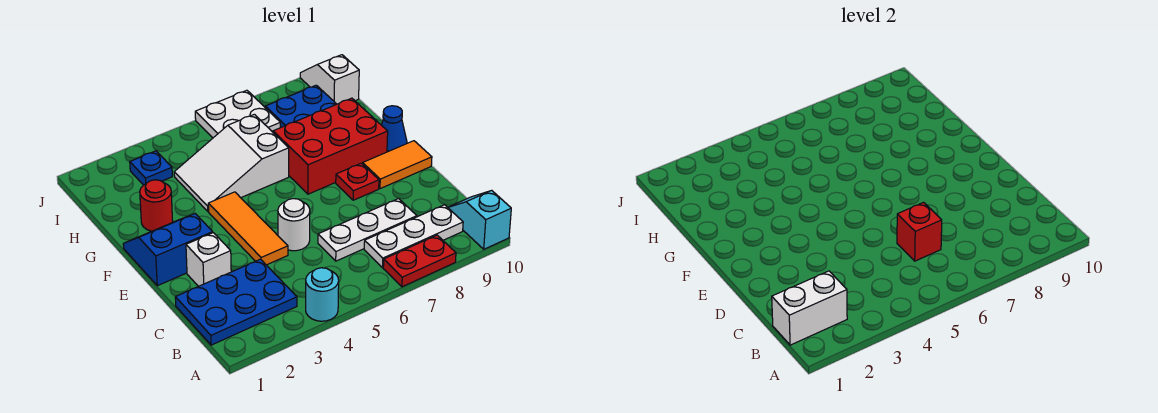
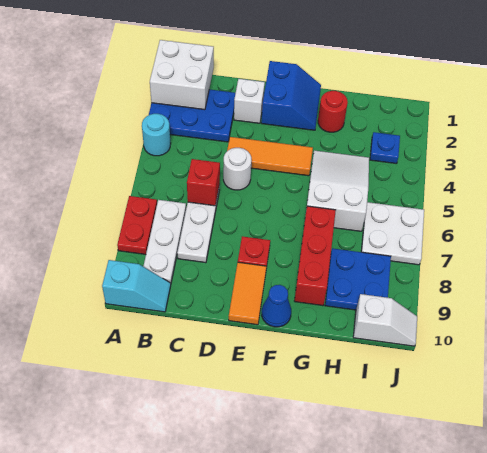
blue 2x3 plate [175,259,297,345] -> blue 2x3 plate turned to [149,89,236,142]
white 1x2 brick [772,271,847,345] -> white 2x2 brick [150,40,214,110]
red 2x3 brick [273,98,388,194] -> red 1x3 brick [294,206,336,306]

